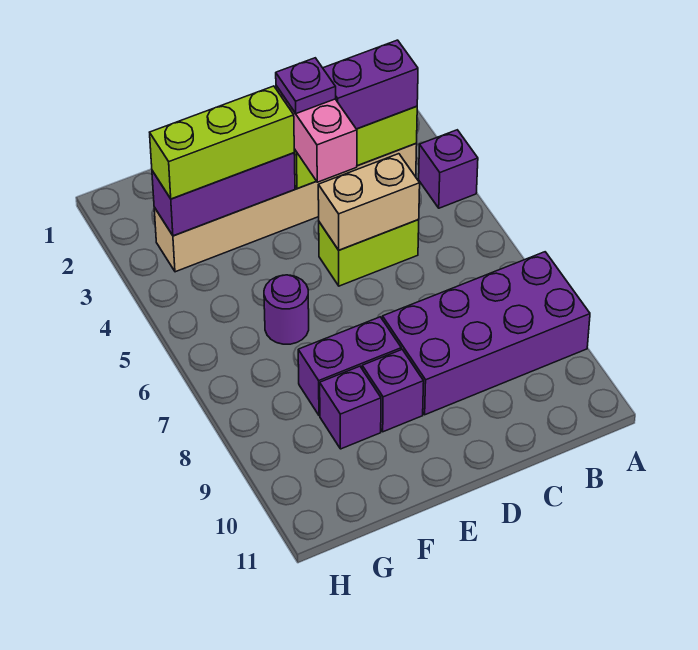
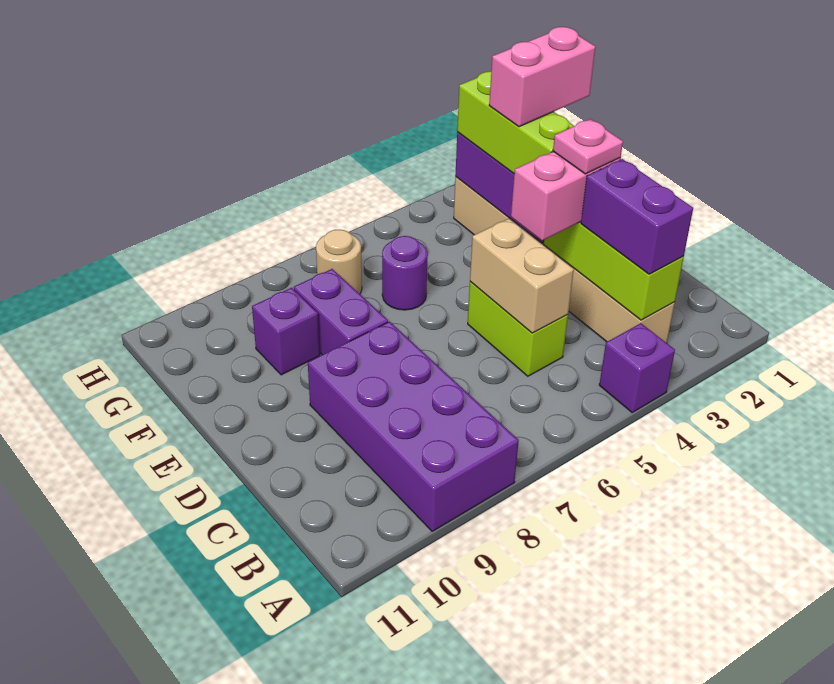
purple 1x1 plate [276,58,336,114] -> pink 1x1 plate [553,119,623,174]
purple 1x1 brick [362,350,424,432] -> none
none -> pink 1x2 brick [489,27,596,127]
none -> tan 1x1 round brick [316,230,362,294]

